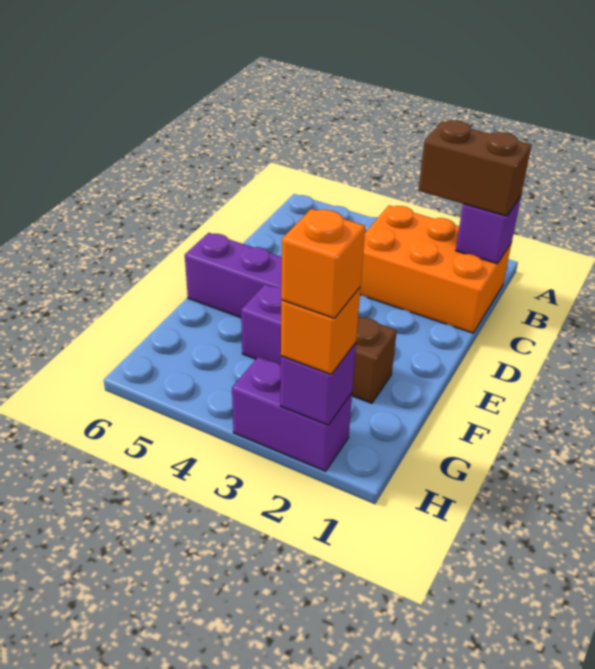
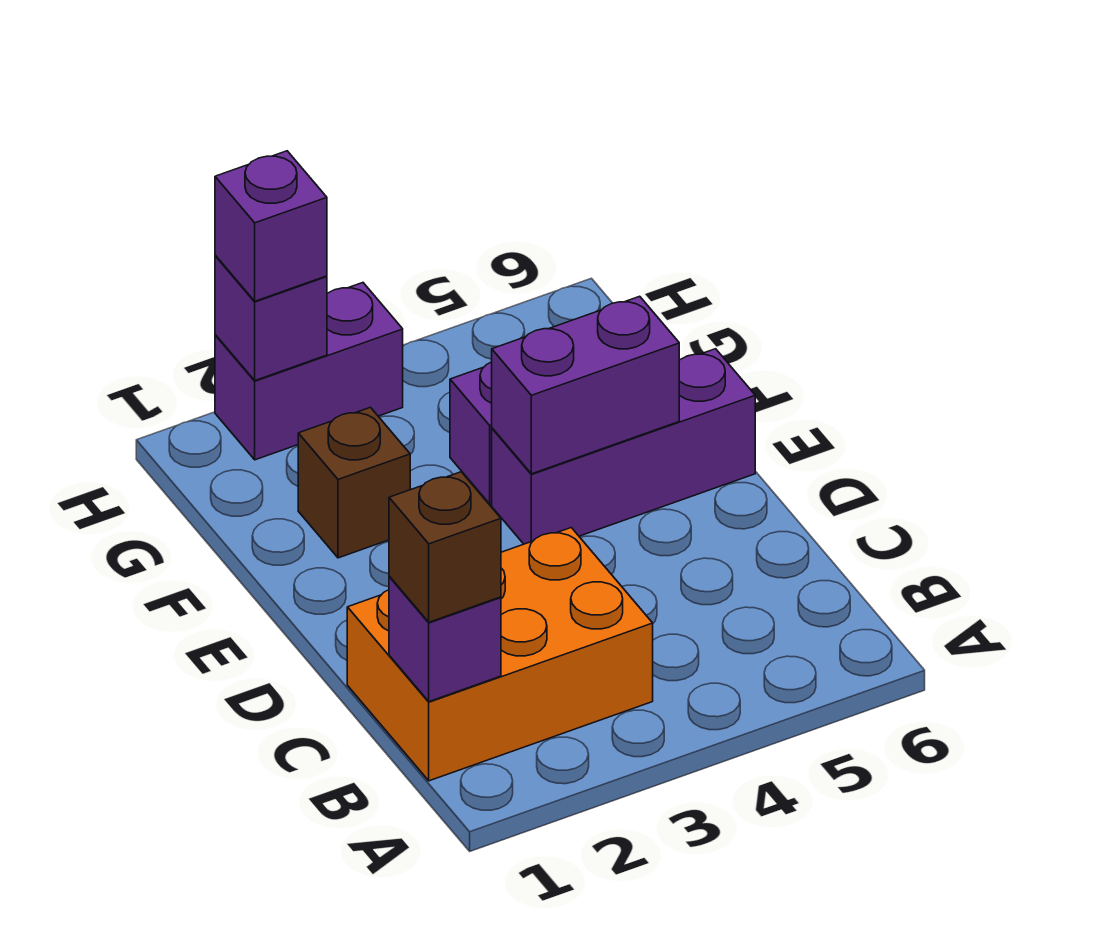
brown 1x2 brick [418,120,531,216] -> brown 1x1 brick [389,472,501,622]
none -> purple 1x2 brick [492,296,679,474]
orange 1x1 brick [281,287,361,374] -> purple 1x1 brick [215,151,327,301]
orange 1x1 brick [281,209,365,319] -> none

